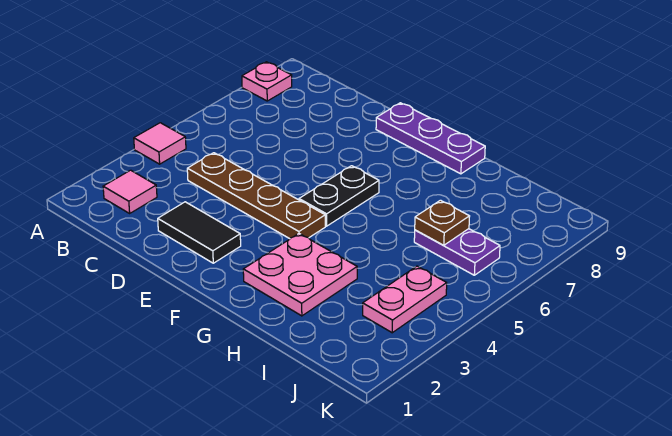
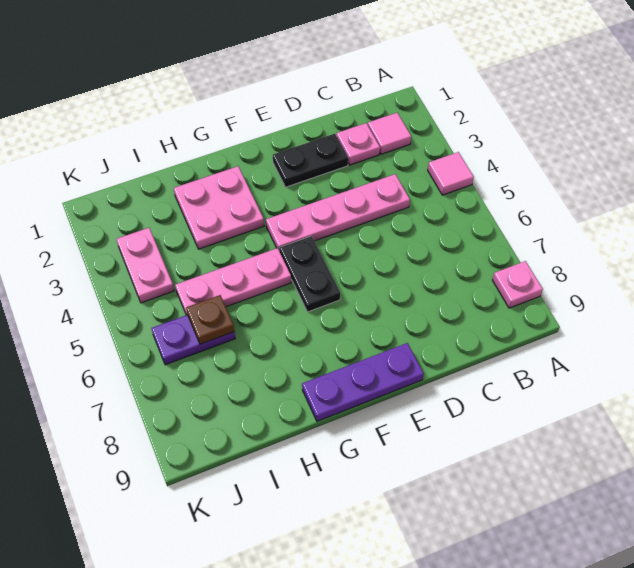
none -> pink 1x1 plate [336,123,380,165]
brown 1x4 plate [187,153,325,239] -> pink 1x4 plate [266,174,410,251]
black 1x2 tile [158,202,241,263] -> black 1x2 plate [273,134,348,187]
none -> pink 1x3 plate [175,248,291,315]

